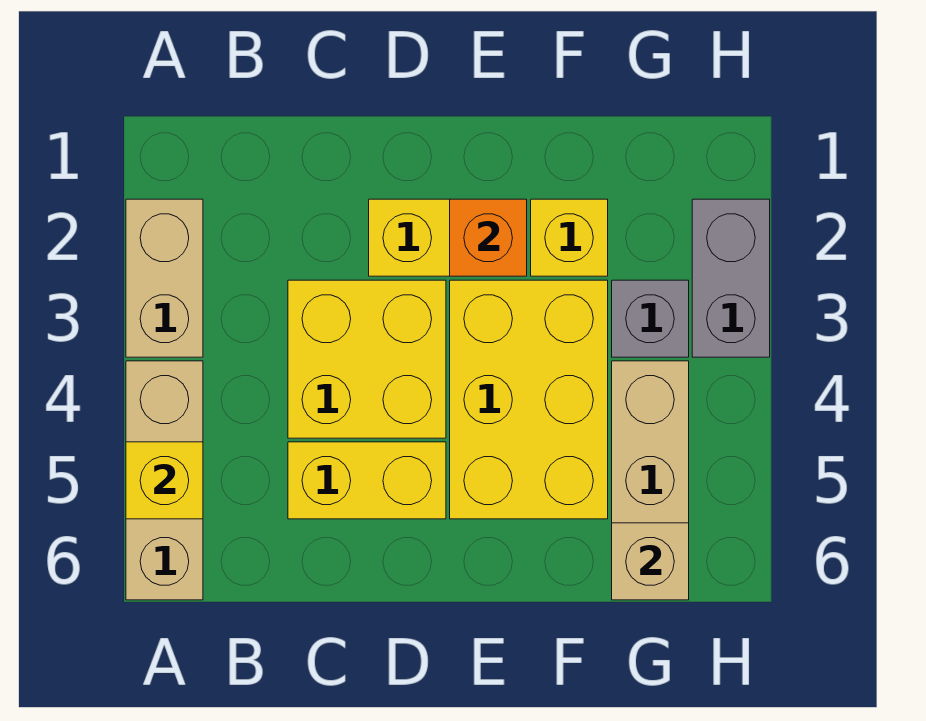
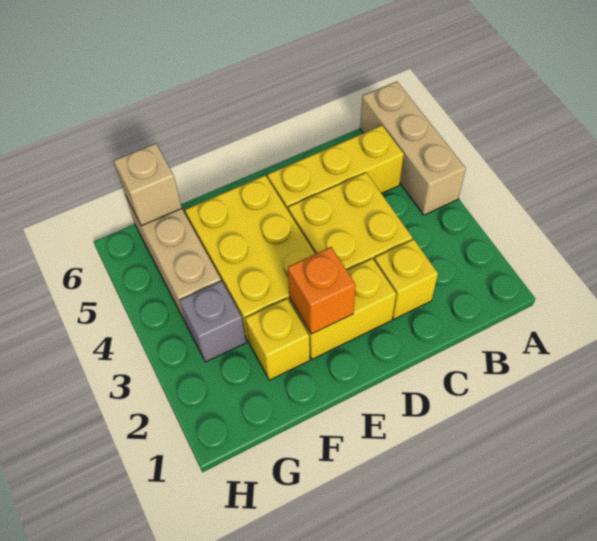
tan 1x2 brick [126,199,203,357] -> none
yellow 1x1 brick [126,442,203,519] -> yellow 1x1 brick moved to [374,239,438,319]
yellow 1x2 brick [288,442,446,519] -> yellow 1x3 brick [267,125,404,210]
grey 1x2 brick [692,199,770,357] -> none

